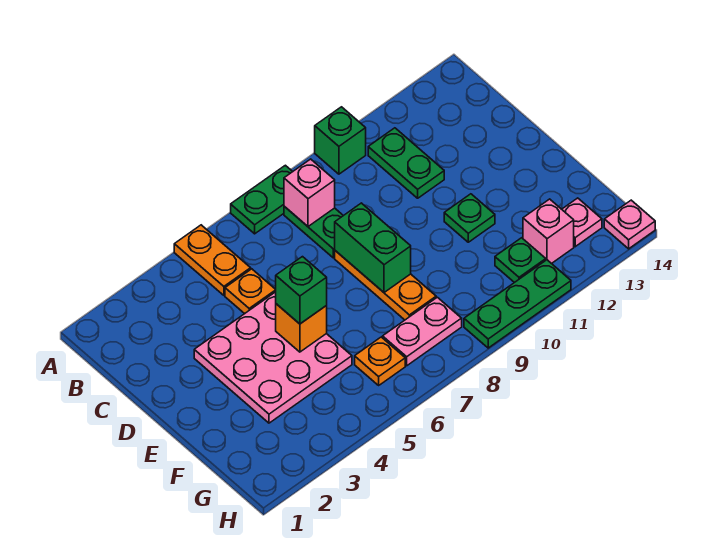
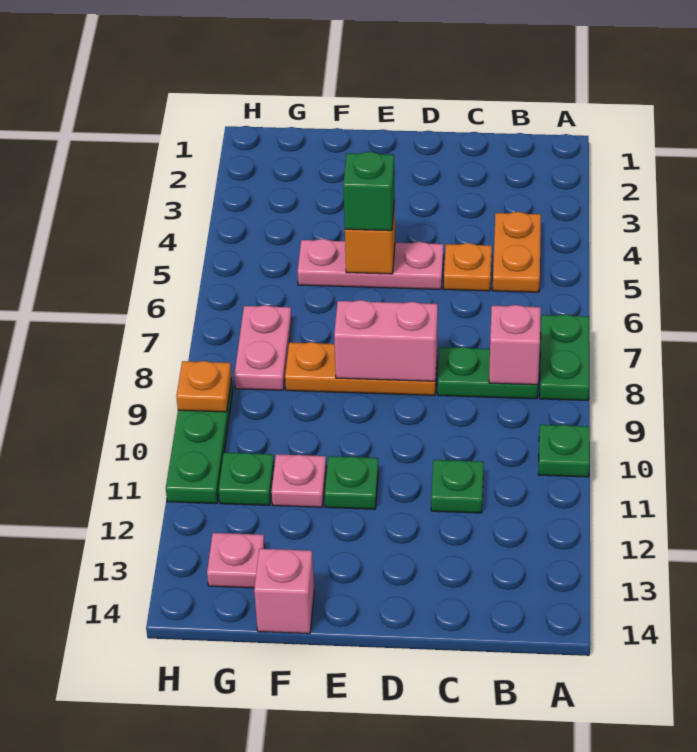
orange 1x2 plate [174,225,251,295] -> orange 1x2 plate turned to [493,212,541,292]
green 1x1 brick [315,107,366,174] -> green 1x1 plate [539,425,590,477]
green 1x2 plate [368,128,444,198] -> green 1x1 plate [431,460,484,513]
pink 3x3 plate [194,292,352,423] -> pink 1x3 plate [298,239,443,289]
green 1x2 brick [335,203,411,292] -> pink 1x2 brick [334,300,438,381]
orange 1x1 plate [355,337,405,385] -> orange 1x1 plate moved to [176,361,232,412]
pink 1x1 brick [523,199,574,264] -> pink 1x1 brick moved to [254,549,314,634]
pink 1x1 plate [604,200,655,249] -> pink 1x1 plate moved to [271,454,326,507]

